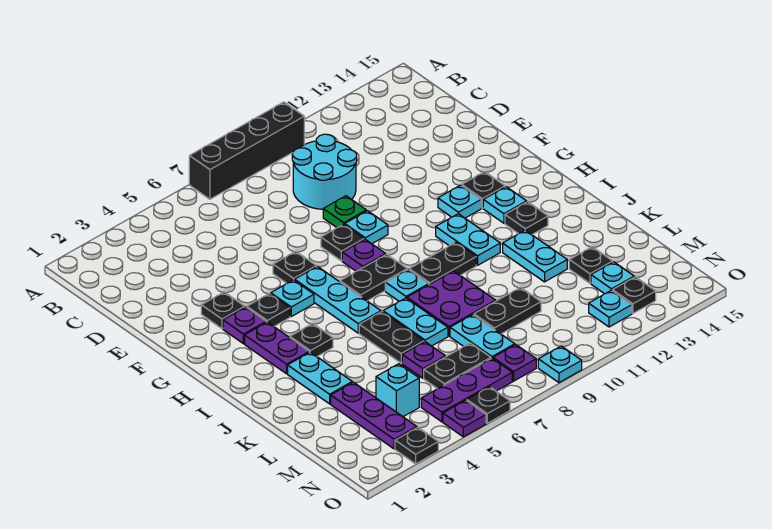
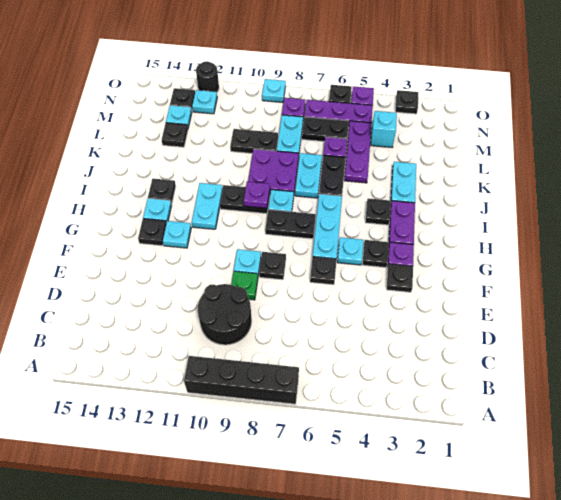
cyan 2x2 round brick [292,134,357,209] -> black 2x2 round brick [198,284,252,345]
purple 1x1 plate [342,239,386,271] -> purple 1x1 plate moved to [244,182,270,208]
cyan 1x2 plate [503,230,567,282] -> none
purple 1x3 plate [331,382,417,449] -> purple 1x3 plate moved to [344,121,372,183]
none -> black 1x1 round brick [196,61,219,92]

